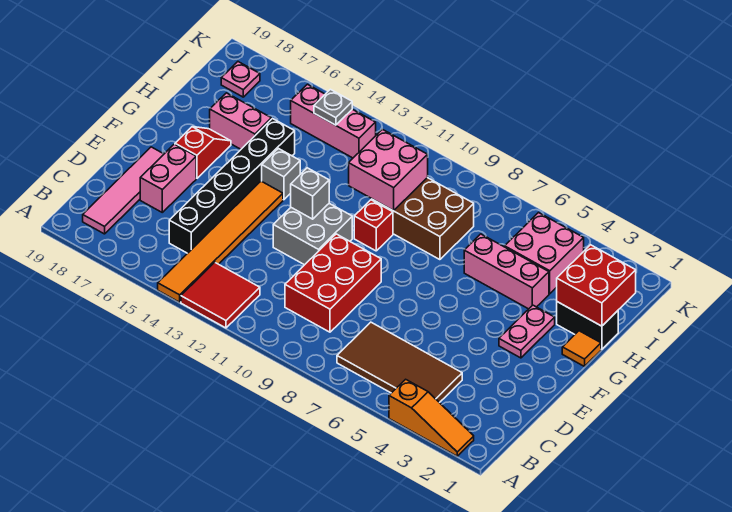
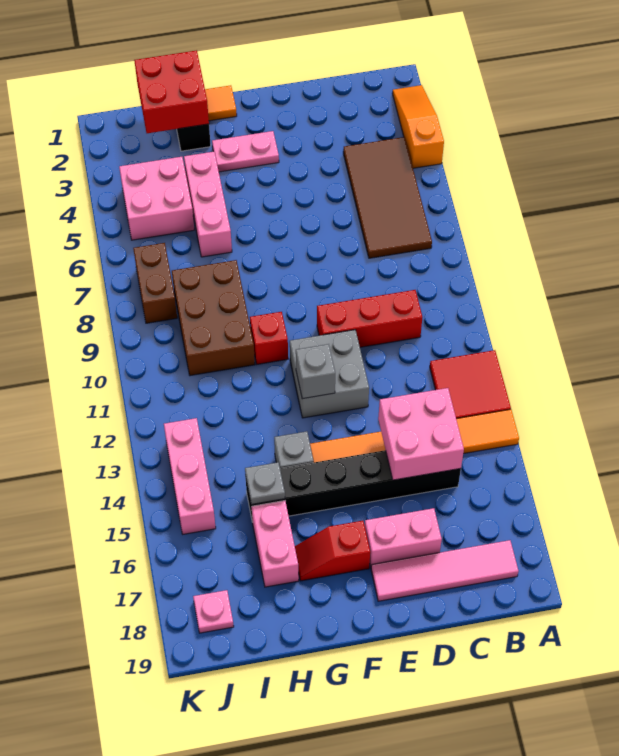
red 2x3 brick [285,234,381,332] -> red 1x3 brick [317,290,422,347]
pink 2x2 brick [349,129,428,211] -> pink 2x2 brick moved to [378,388,464,480]
none -> brown 1x2 brick [133,243,177,323]
grey 1x1 plate [314,89,352,125] -> grey 1x1 plate moved to [245,462,285,505]

